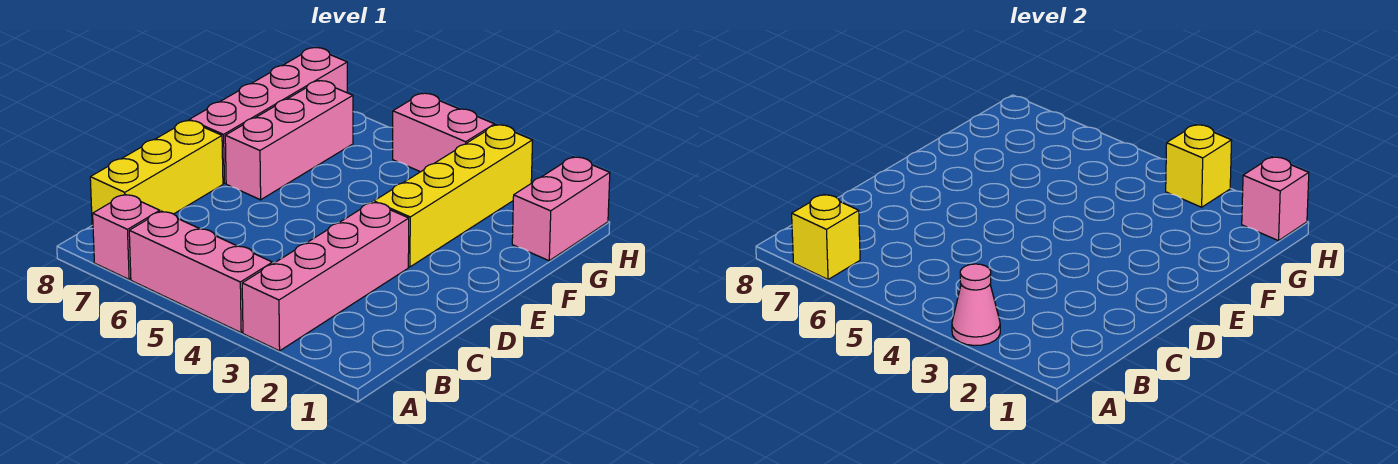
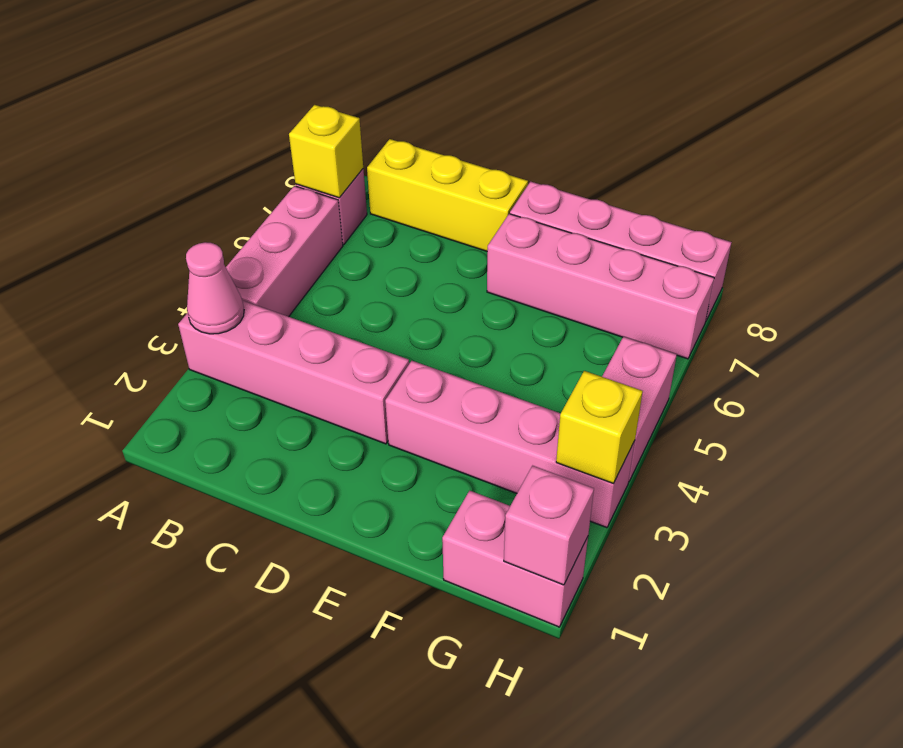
yellow 1x4 brick [374,125,533,267] -> pink 1x4 brick [385,361,635,528]
pink 1x3 brick [225,81,353,200] -> pink 1x4 brick [487,214,714,359]

